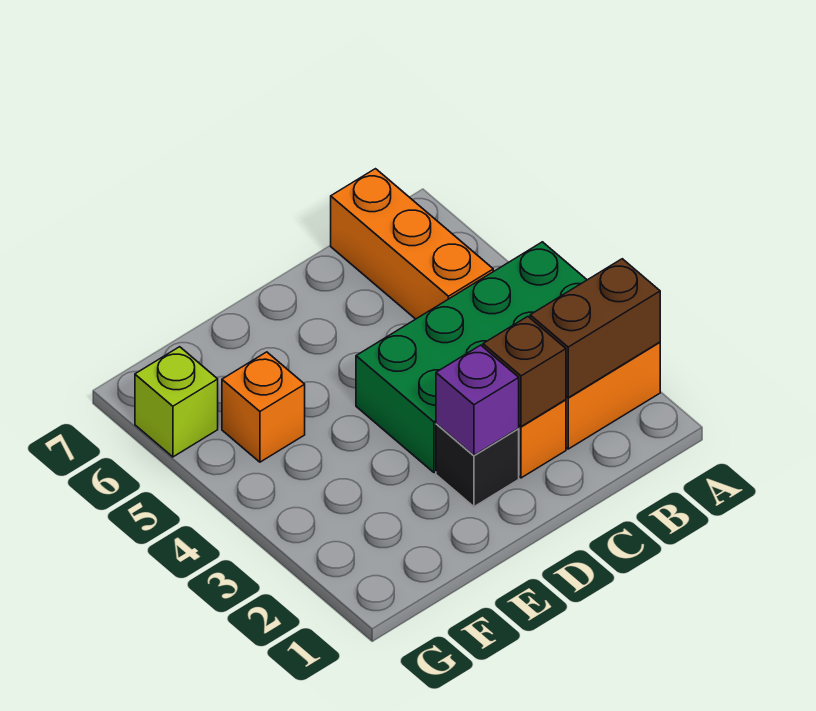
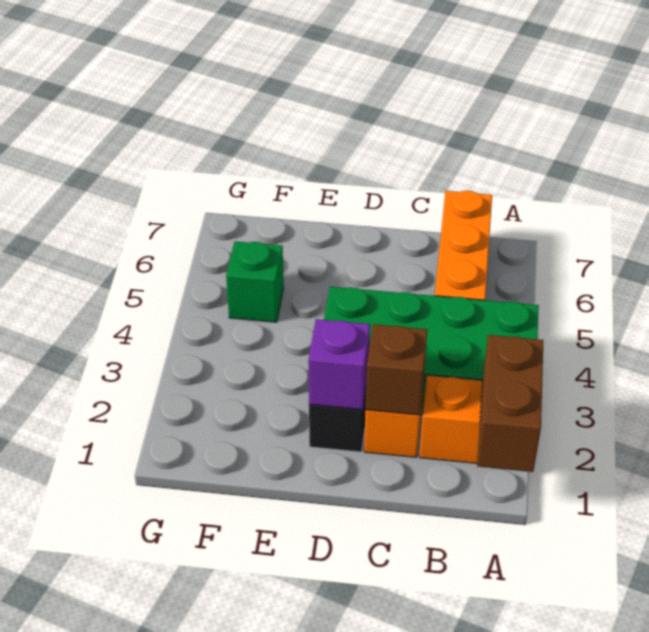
brown 1x2 brick [530,259,660,398] -> brown 1x2 brick turned to [477,335,543,472]
orange 1x1 brick [222,352,305,462] -> green 1x1 brick [226,241,284,322]
lime 1x1 brick [135,347,218,457] -> none

